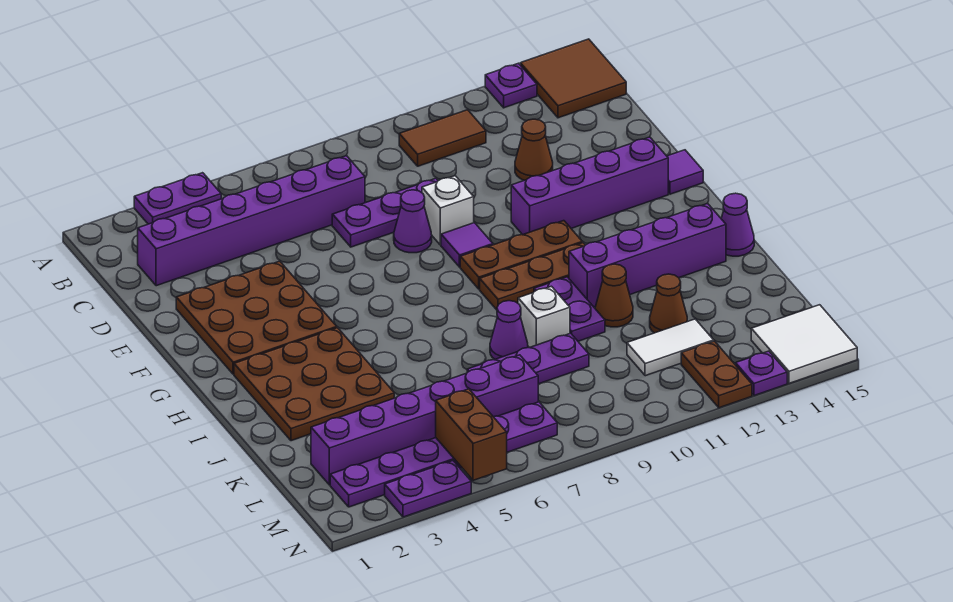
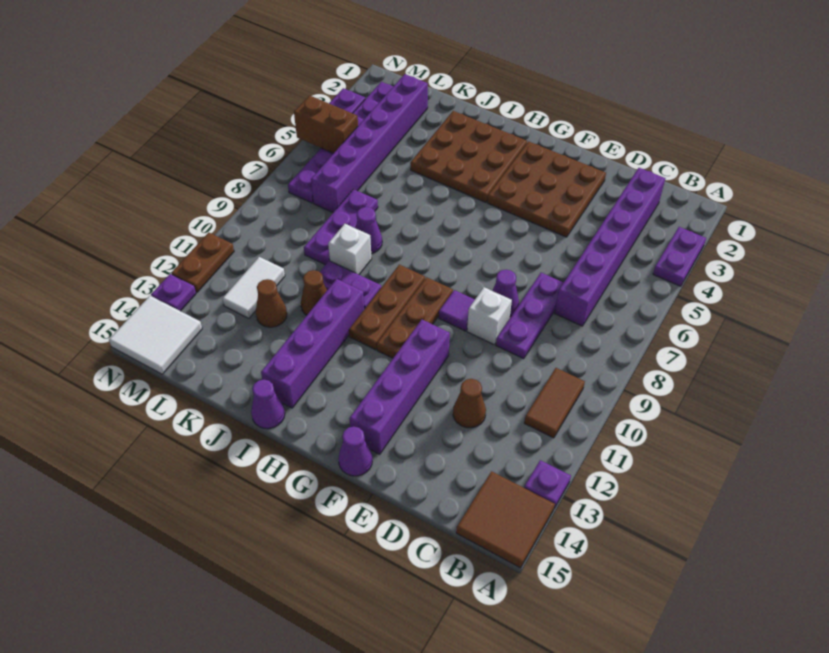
purple 1x1 tile [667,150,703,194] -> purple 1x1 cone [338,427,372,476]
brown 1x2 plate [681,341,752,408] -> brown 1x2 plate turned to [171,233,234,292]

